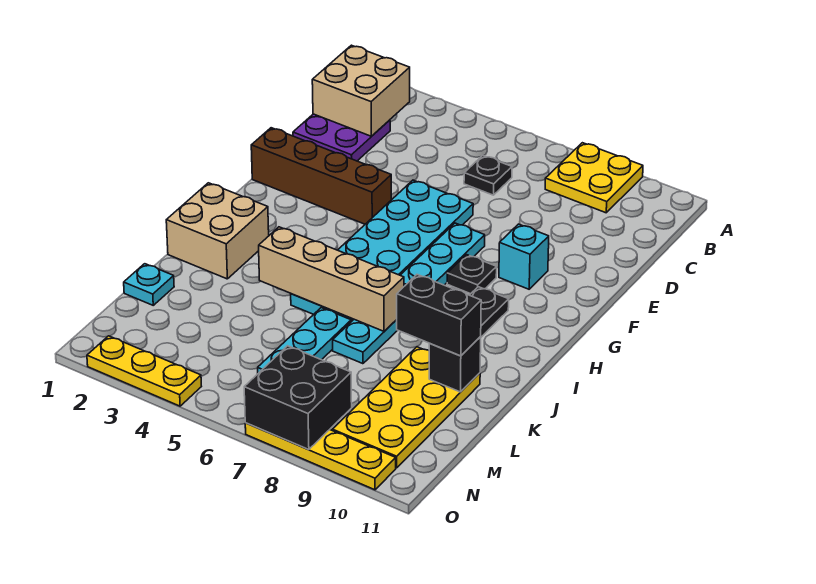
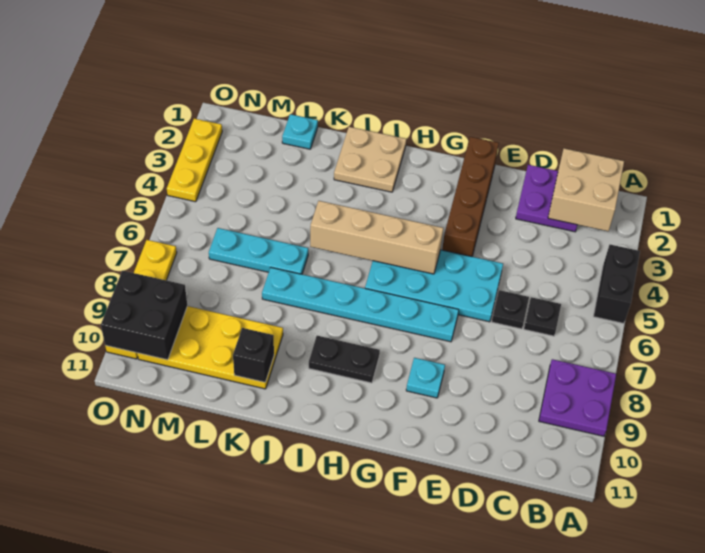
yellow 2x2 plate [545,143,643,213] -> purple 2x2 plate [539,359,616,436]
cyan 2x6 plate [291,180,473,322] -> cyan 2x4 plate [365,250,503,322]
cyan 1x1 brick [499,224,549,289] -> cyan 1x1 plate [406,358,445,398]
black 1x1 plate [447,255,497,294] -> black 1x1 plate moved to [492,290,529,329]
tan 2x2 brick [166,183,269,279] -> tan 2x2 plate [334,127,406,192]
tan 1x4 brick [259,227,404,331] -> tan 1x4 brick turned to [310,201,443,274]
black 1x2 brick [397,275,481,356] -> black 1x2 brick moved to [594,245,640,323]
black 2x2 brick [244,346,352,450] -> black 2x2 brick moved to [101,271,187,360]

